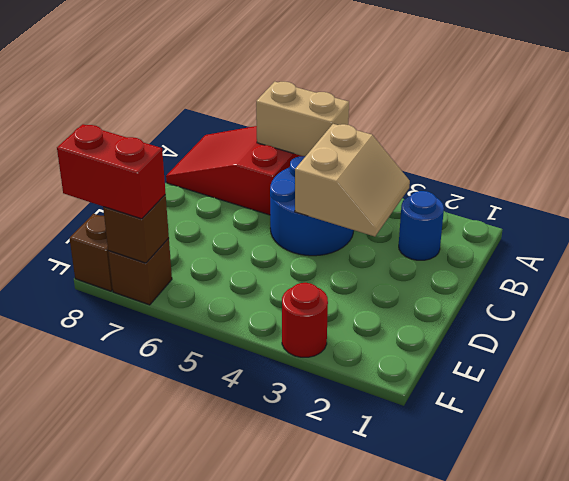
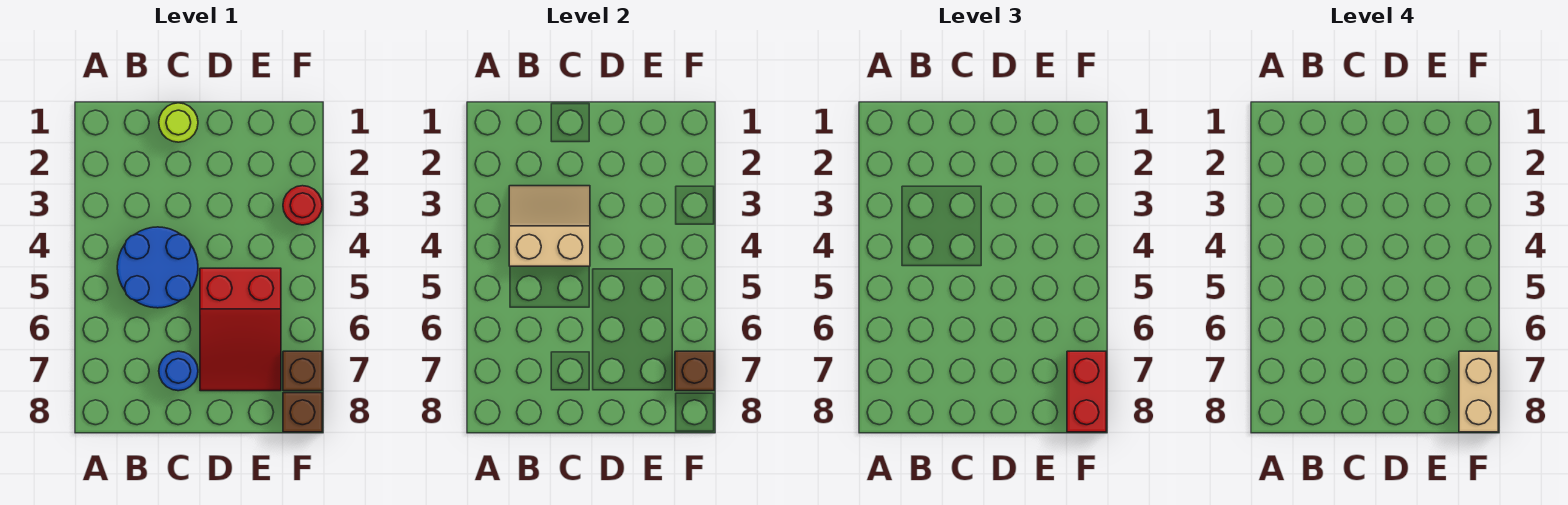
tan 1x2 brick [256,82,349,156] -> tan 1x2 brick moved to [1459,351,1498,432]
red 2x3 slope [166,126,301,215] -> red 2x3 slope moved to [200,268,281,391]
blue 1x1 round brick [399,191,444,260] -> blue 1x1 round brick moved to [159,351,198,391]
none -> lime 1x1 round brick [159,103,198,142]

